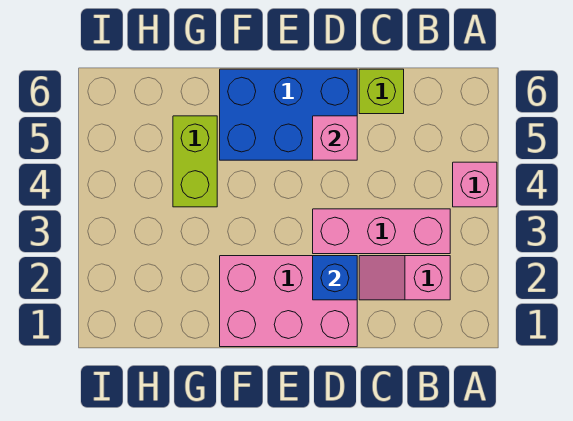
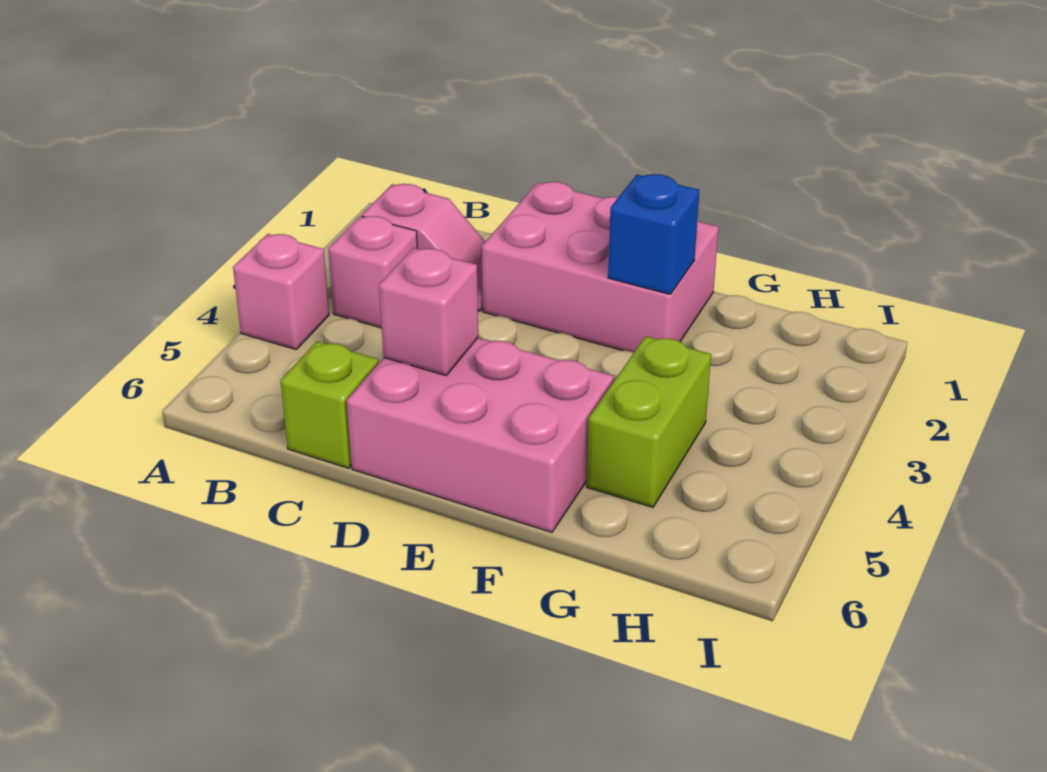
pink 1x3 brick [313,209,450,254] -> pink 1x1 brick [328,216,417,328]
blue 1x1 brick [313,256,357,300] -> blue 1x1 brick moved to [608,174,699,294]
blue 2x3 brick [220,69,357,160] -> pink 2x3 brick [347,338,614,532]

